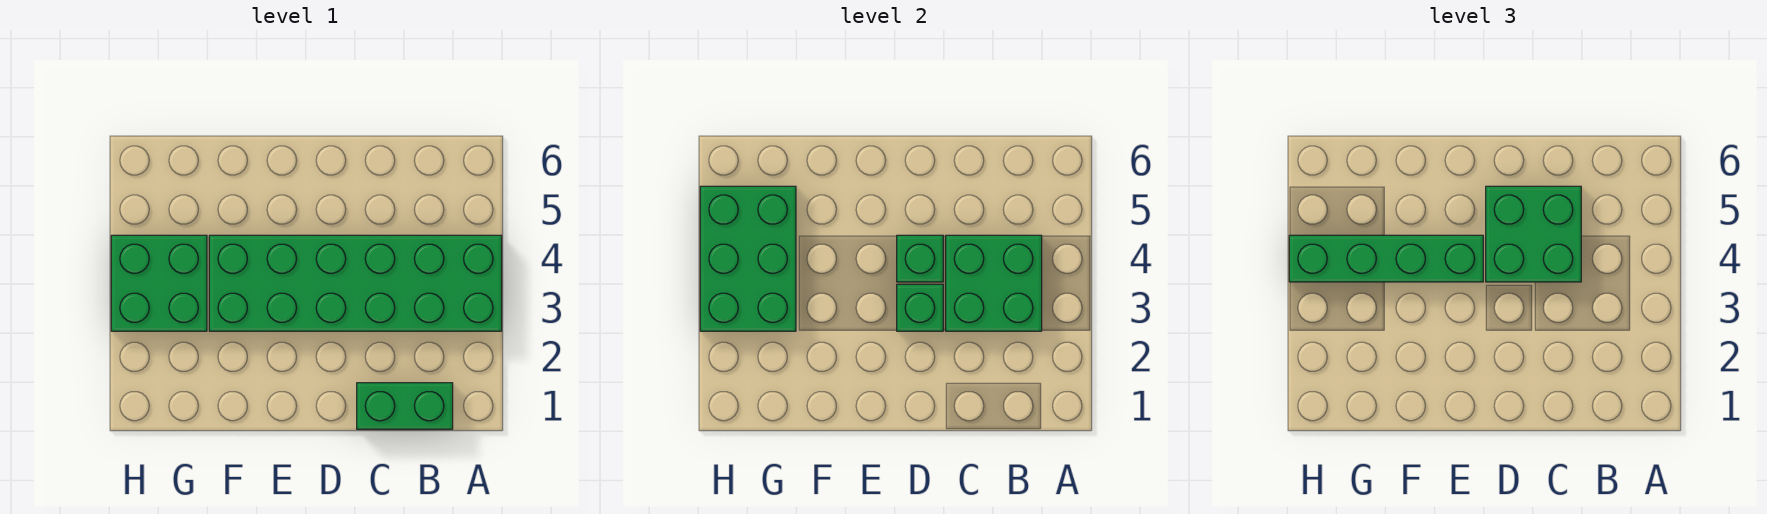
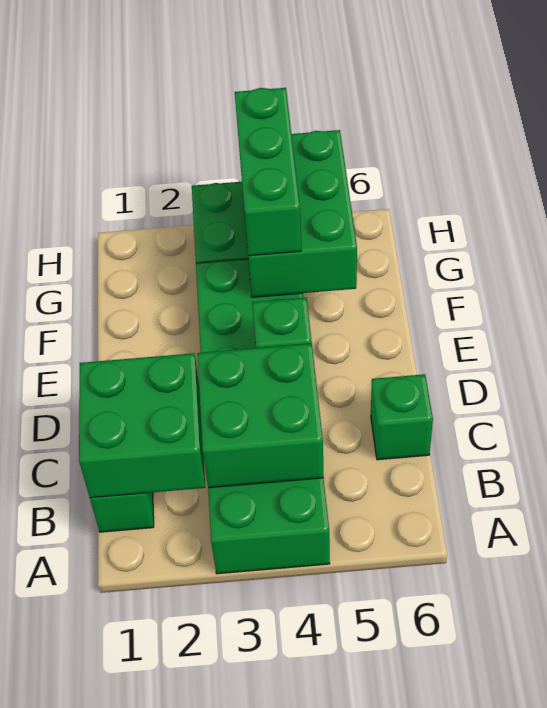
green 2x2 brick [1486,186,1581,282] -> green 2x2 brick moved to [79,353,205,498]
green 1x1 brick [897,284,943,331] -> green 1x1 brick moved to [371,374,433,460]
green 1x4 brick [1289,235,1483,282] -> green 1x3 brick [235,88,301,256]
green 2x3 brick [700,186,796,331] -> green 2x3 brick turned to [242,130,357,297]

